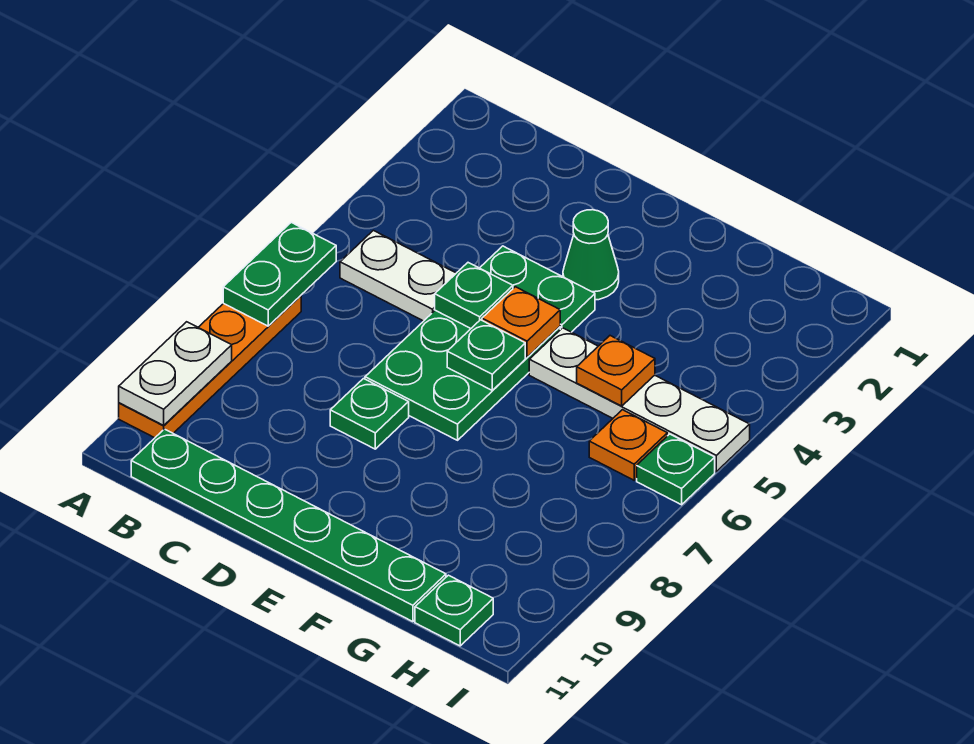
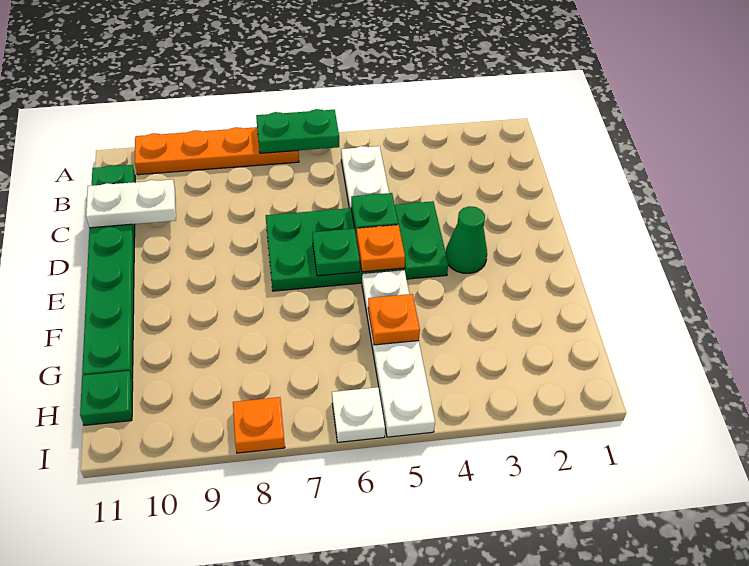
white 1x2 plate [119,322,232,425] -> white 1x2 plate moved to [86,179,176,228]
green 1x1 plate [330,379,409,449] -> none
orange 1x1 plate [589,410,667,480] -> orange 1x1 plate moved to [233,397,285,453]
green 1x1 plate [637,434,715,505] -> white 1x1 plate [332,387,385,442]

